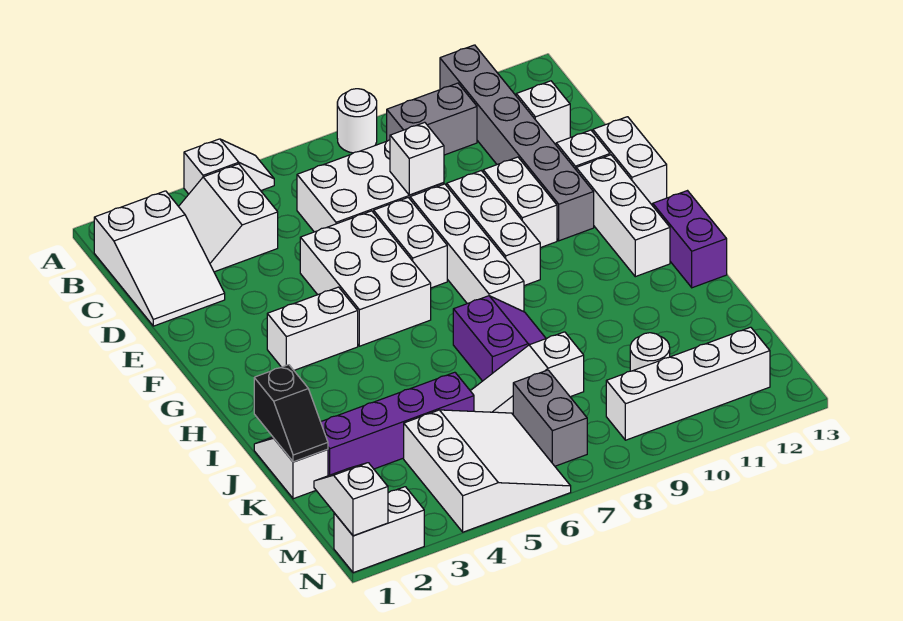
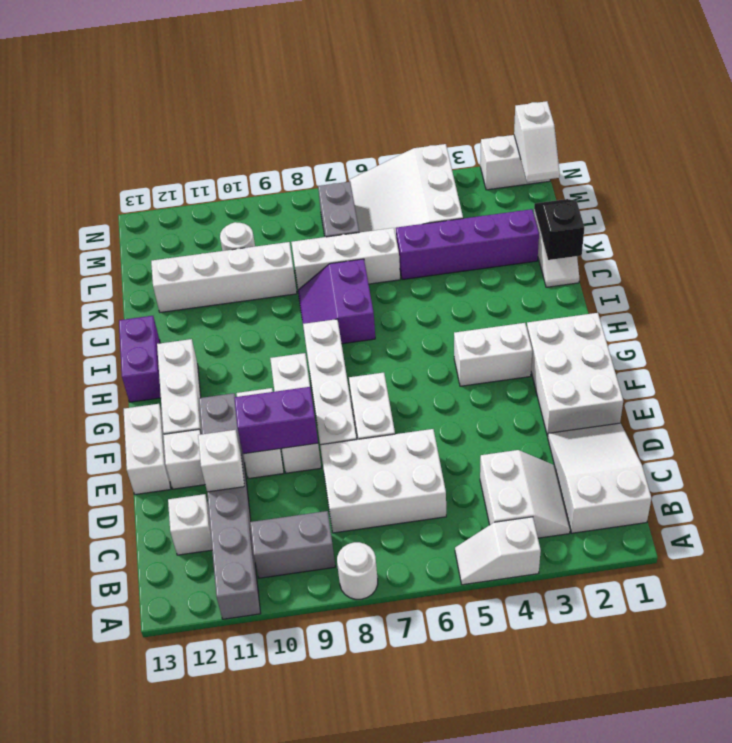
white 1x1 brick [390,122,444,195] -> white 1x1 brick moved to [198,430,244,492]
white 2x3 brick [300,211,431,346] -> white 2x3 brick moved to [527,313,623,436]
none -> purple 1x2 brick [235,387,318,454]
white 1x3 slope [471,332,584,414] -> white 1x3 brick [291,228,400,290]
white 1x4 brick [606,327,770,440] -> white 1x4 brick moved to [151,242,297,312]

